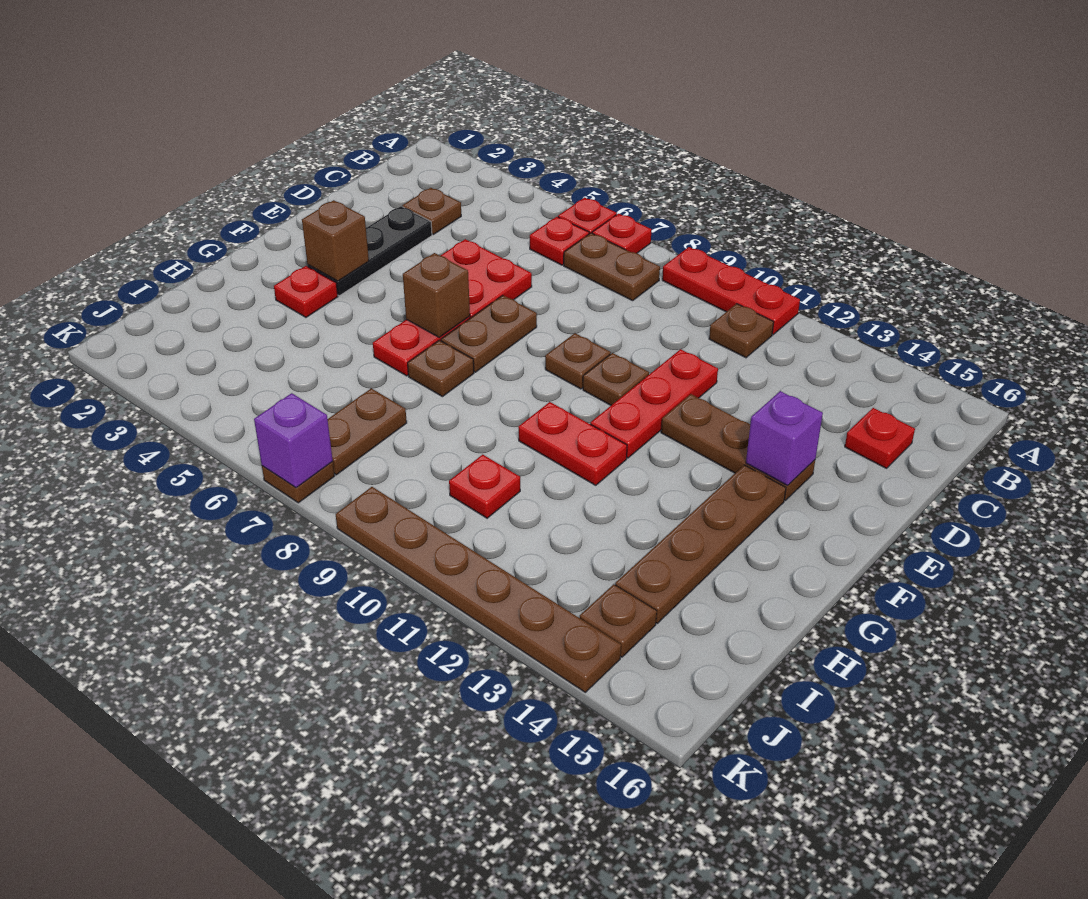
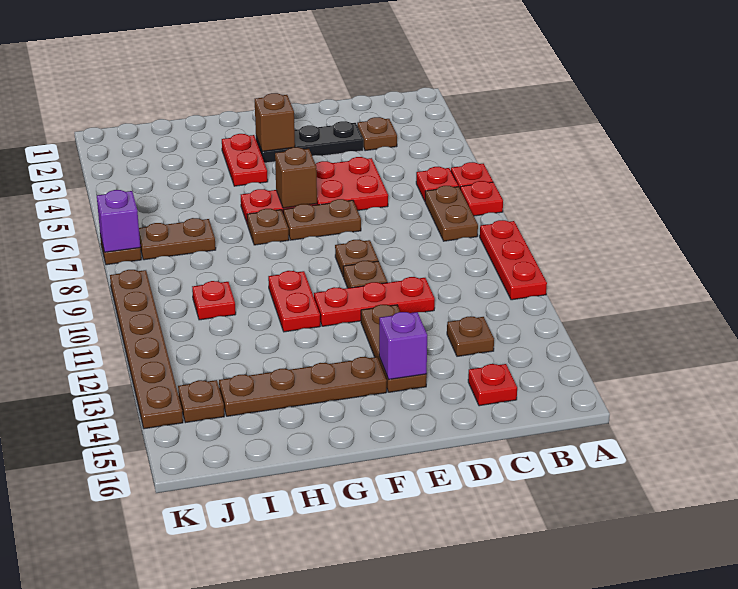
brown 1x1 plate [709,304,774,358] -> brown 1x1 plate moved to [447,317,494,356]
red 1x1 plate [274,266,338,317] -> red 1x2 plate [222,134,268,186]

